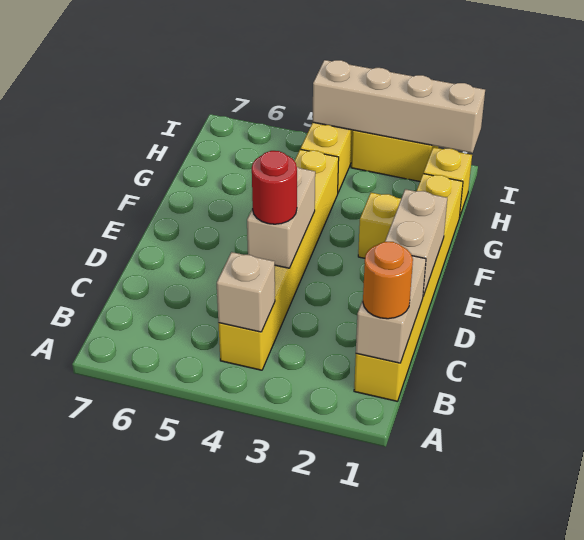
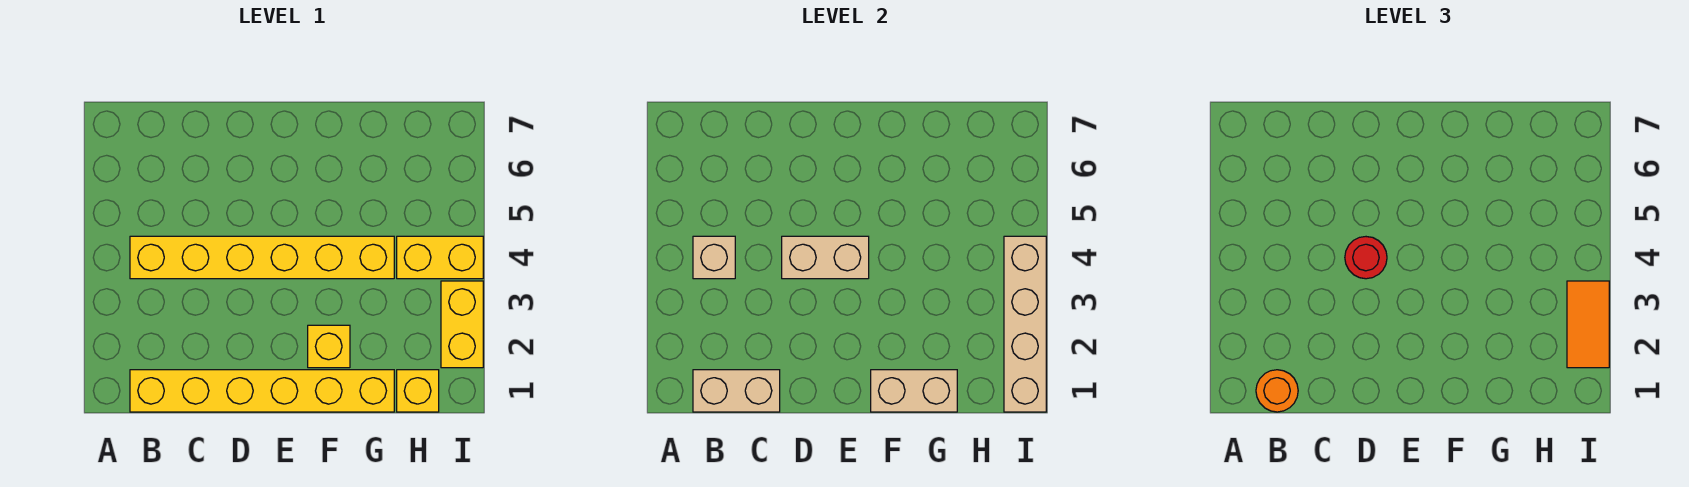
tan 1x2 brick [385,189,447,296] -> tan 1x2 brick moved to [871,370,957,412]
none -> orange 1x2 tile [1567,281,1609,368]

